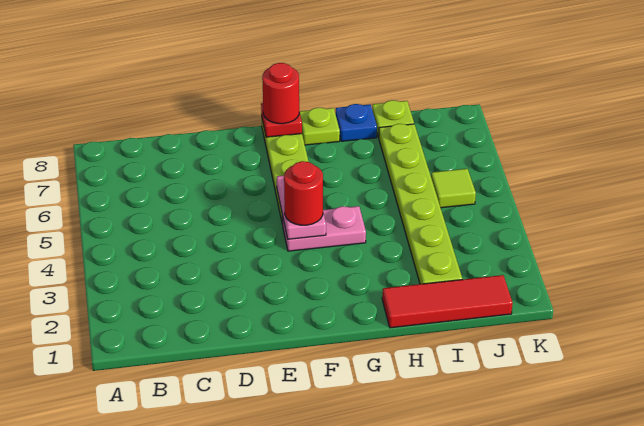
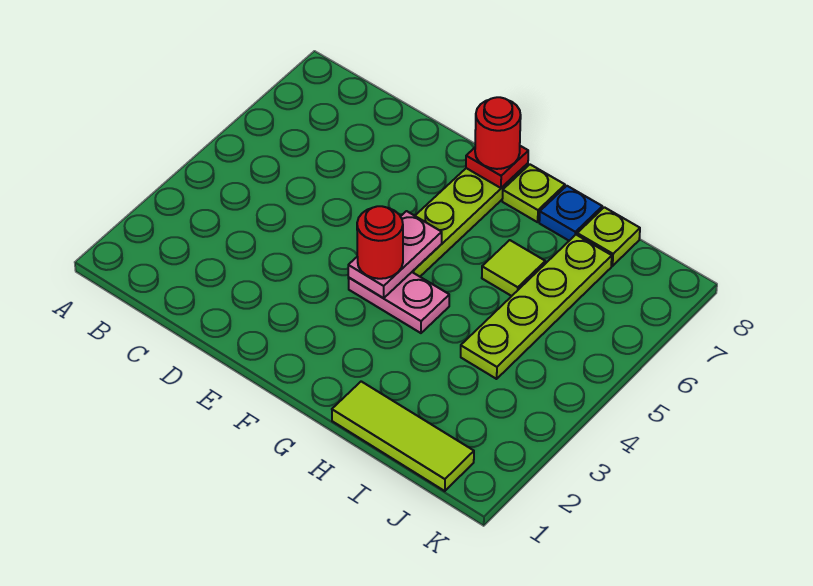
red 1x3 tile [382,275,513,328] -> lime 1x3 tile [332,381,474,491]
lime 1x6 plate [379,124,462,284] -> lime 1x4 plate [461,235,612,379]
lime 1x1 tile [431,169,476,208] -> lime 1x1 tile moved to [482,240,545,296]

